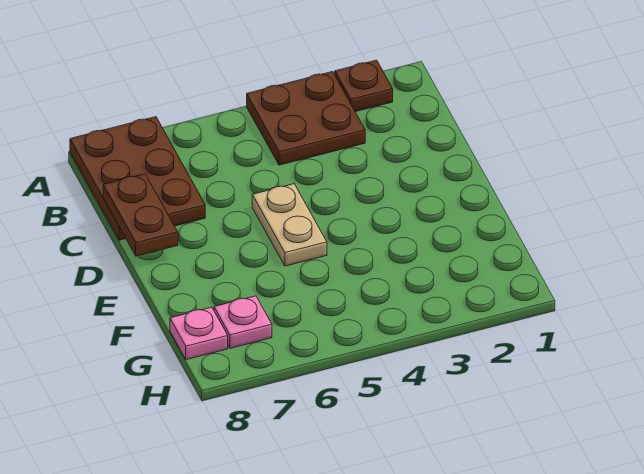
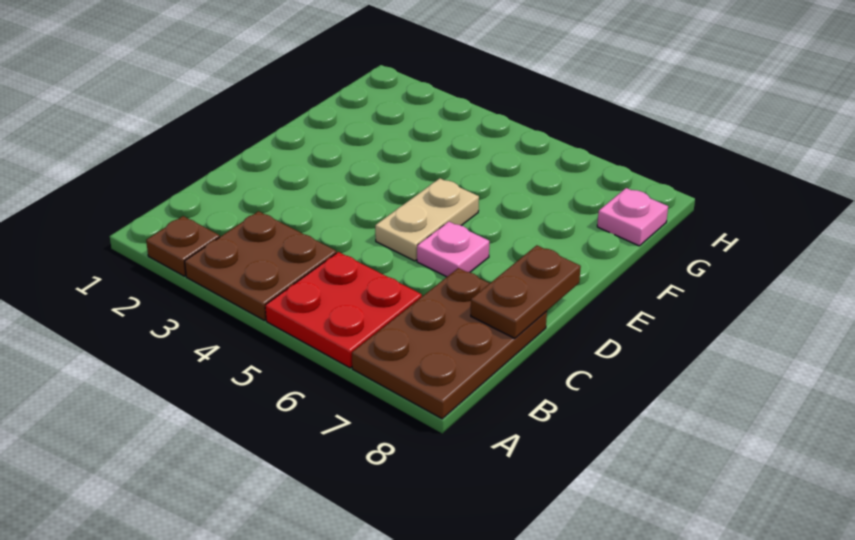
none -> red 2x2 plate [265,252,422,368]
pink 1x1 plate [214,296,272,348] -> pink 1x1 plate moved to [417,222,489,277]

